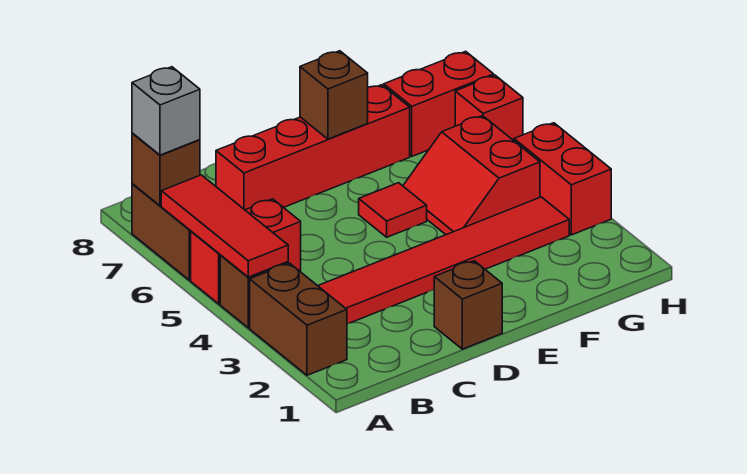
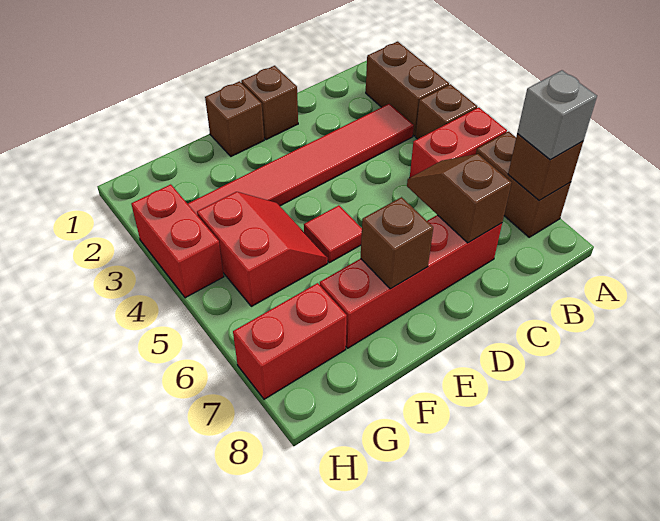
red 1x3 tile [161,175,288,277] -> none
none -> brown 1x2 slope [407,154,511,243]
none -> brown 1x1 brick [205,81,264,156]
red 1x1 brick [455,75,523,141] -> none

